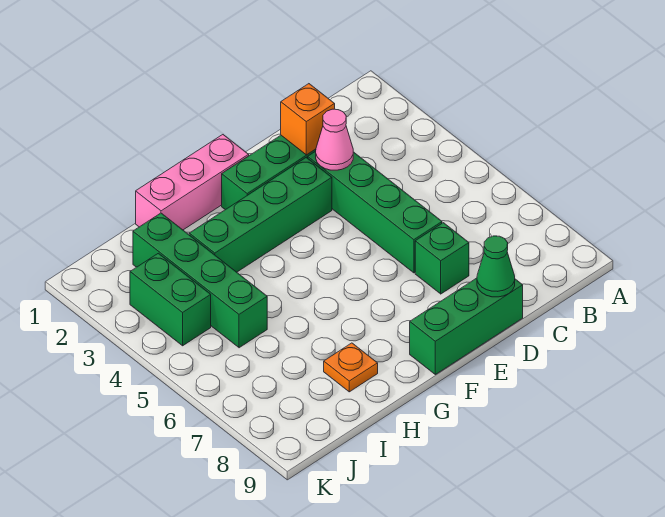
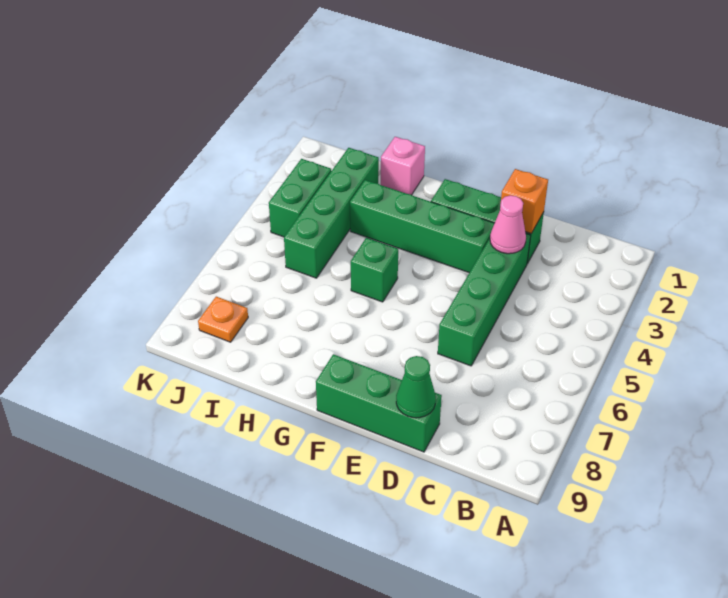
green 1x1 brick [415,223,469,294] -> green 1x1 brick moved to [351,238,398,302]
pink 1x3 brick [136,135,249,230] -> pink 1x1 brick [381,137,425,195]
orange 1x1 plate [324,343,378,392] -> orange 1x1 plate moved to [198,297,248,342]

